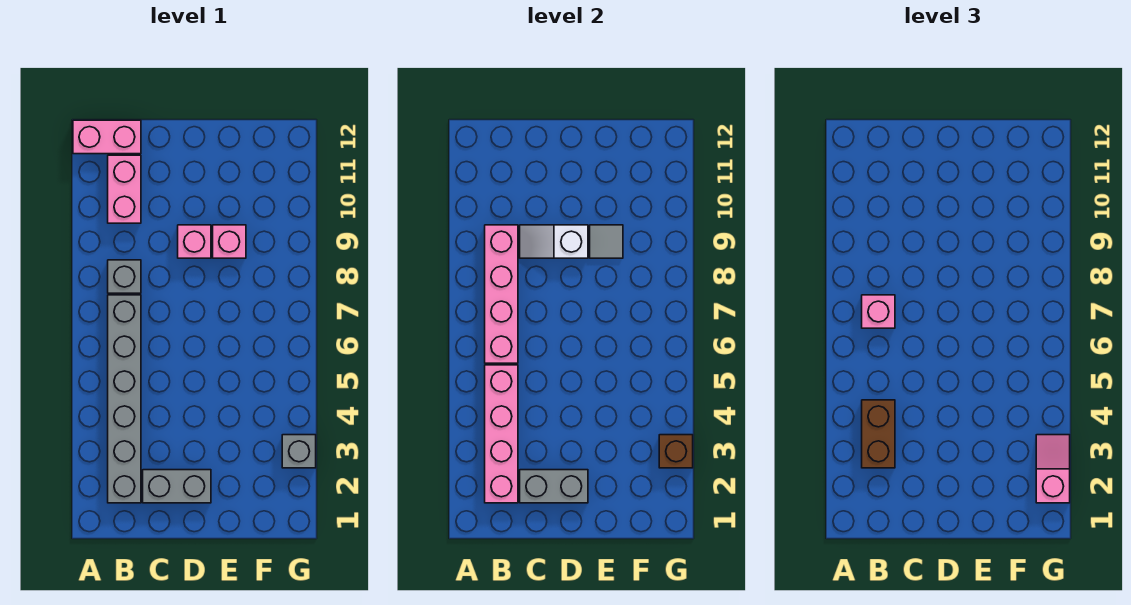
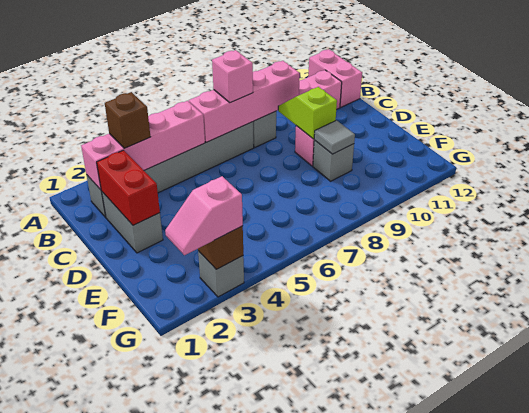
brown 1x2 brick [862,400,895,468] -> brown 1x1 brick [105,92,150,148]
grey 1x2 brick [520,470,588,503] -> red 1x2 brick [97,150,160,225]
white 1x2 slope [520,225,588,258] -> lime 1x2 slope [278,87,337,139]
pink 1x1 brick [213,225,246,258] -> grey 1x1 brick [313,140,354,181]
pink 1x2 slope [1036,435,1070,503] -> pink 1x2 slope turned to [165,176,243,255]

